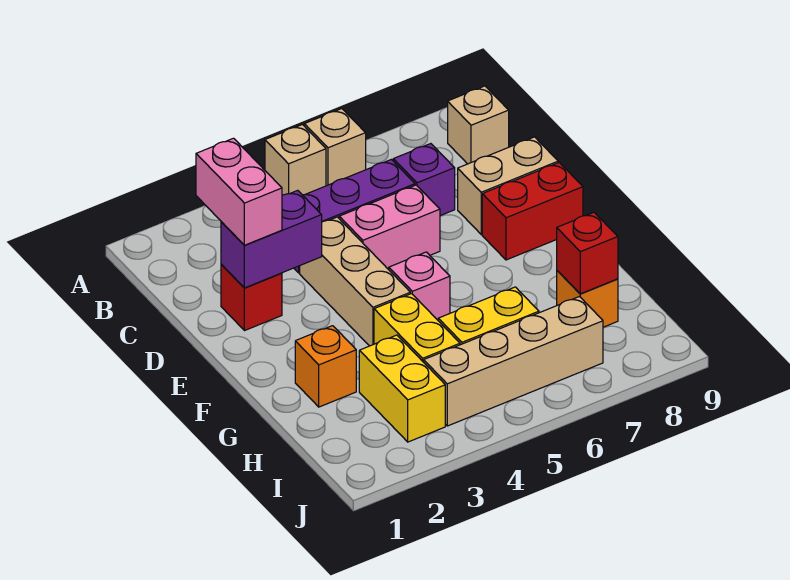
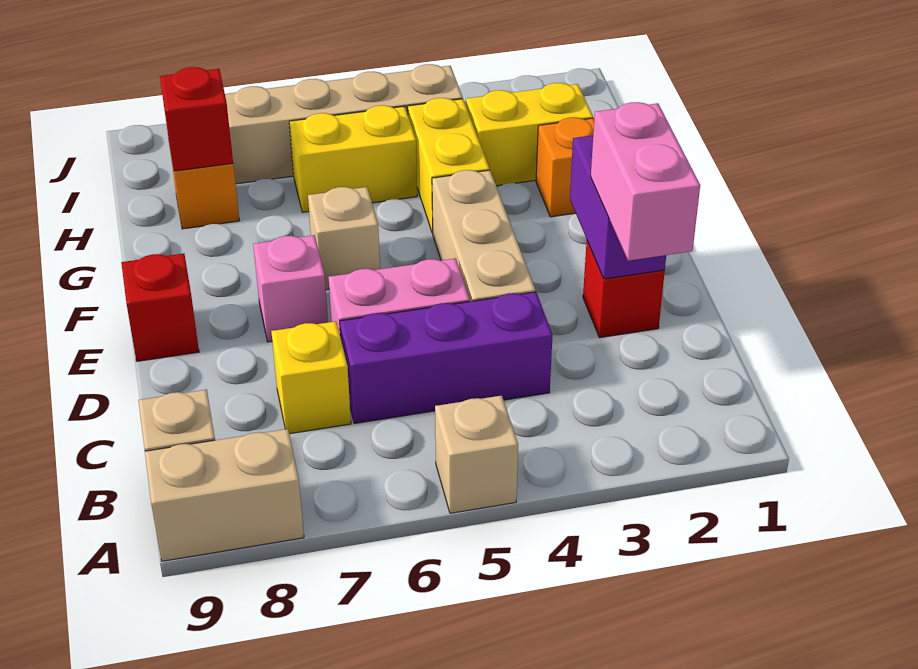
tan 1x1 brick [304,109,366,186] -> tan 1x1 brick moved to [308,187,380,290]
purple 1x1 brick [393,144,455,216] -> yellow 1x1 brick [271,321,351,434]
purple 1x2 brick [221,190,322,288] -> purple 1x2 brick turned to [570,135,666,279]
tan 1x2 brick [458,137,558,234] -> tan 1x2 brick moved to [145,429,304,561]
red 1x2 brick [482,162,583,260] -> red 1x1 brick [121,253,199,361]
pink 1x1 brick [389,252,450,320] -> pink 1x1 brick moved to [253,235,328,342]
yellow 1x2 brick [359,335,445,442] -> yellow 1x2 brick turned to [466,83,593,186]

